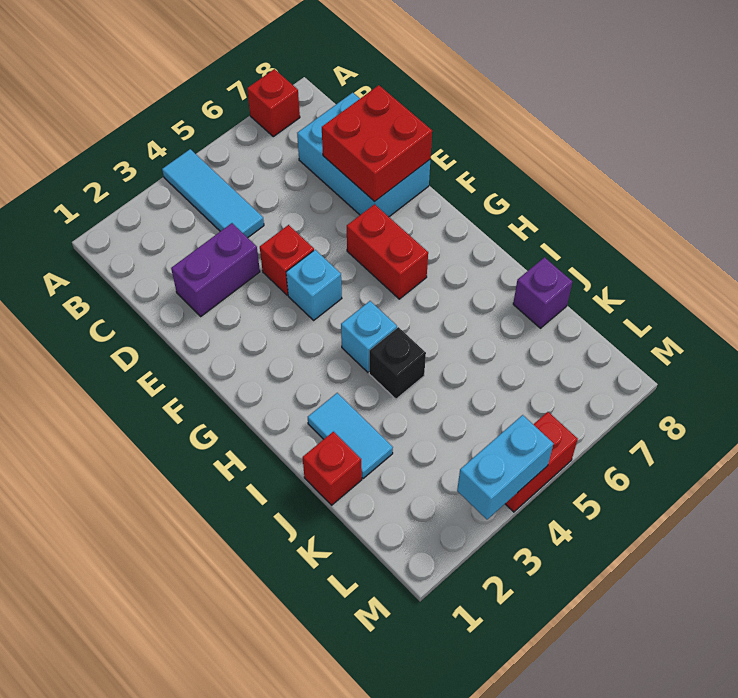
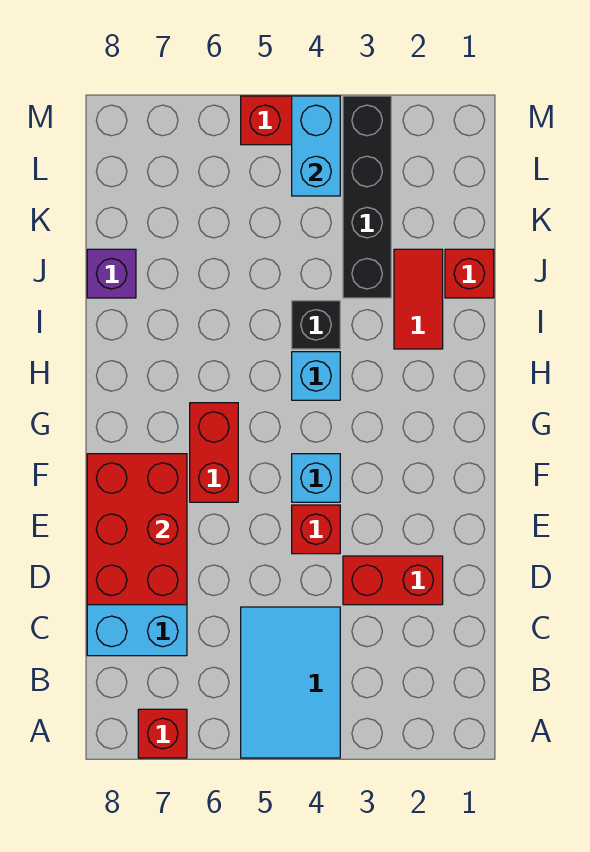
cyan 1x3 tile [162,149,264,238] -> cyan 2x3 tile [241,607,340,758]
purple 1x2 brick [171,223,260,316] -> red 1x2 brick [343,556,443,605]
red 2x2 brick [322,85,432,202] -> red 2x3 brick [87,454,187,605]
cyan 1x2 tile [308,393,393,479] -> red 1x2 tile [394,249,443,349]
none -> black 1x4 brick [343,96,391,298]
cyan 1x2 brick [457,415,553,519] -> cyan 1x2 brick turned to [292,96,340,196]

